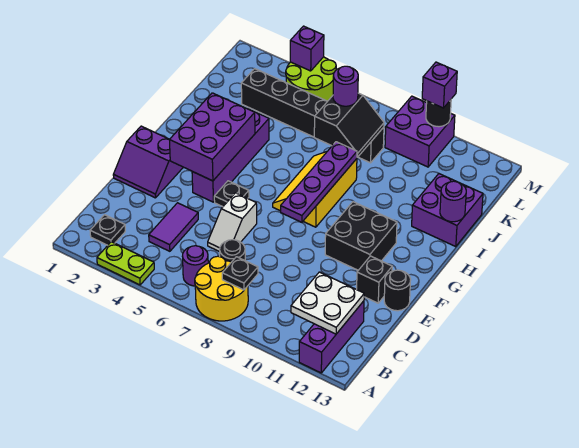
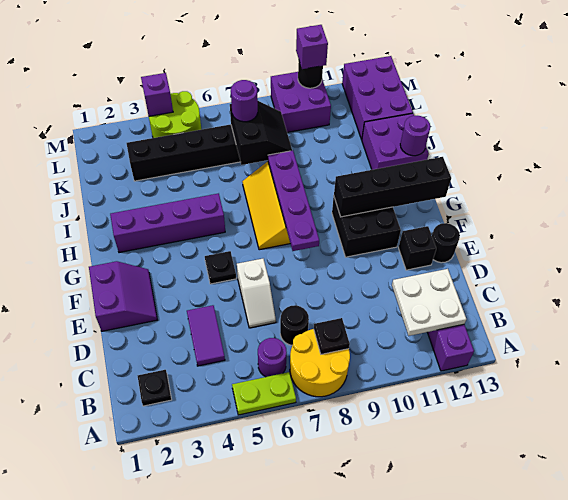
lime 1x2 plate [97,242,154,285] -> lime 1x2 plate moved to [232,372,296,415]
purple 2x2 slope [113,126,183,198] -> purple 2x2 slope turned to [89,261,157,331]
purple 2x3 brick [169,93,255,181] -> purple 2x3 brick moved to [342,56,413,140]
purple 1x4 brick [192,109,269,202] -> purple 1x4 brick turned to [110,193,225,253]
none -> black 1x4 brick [334,157,451,217]

